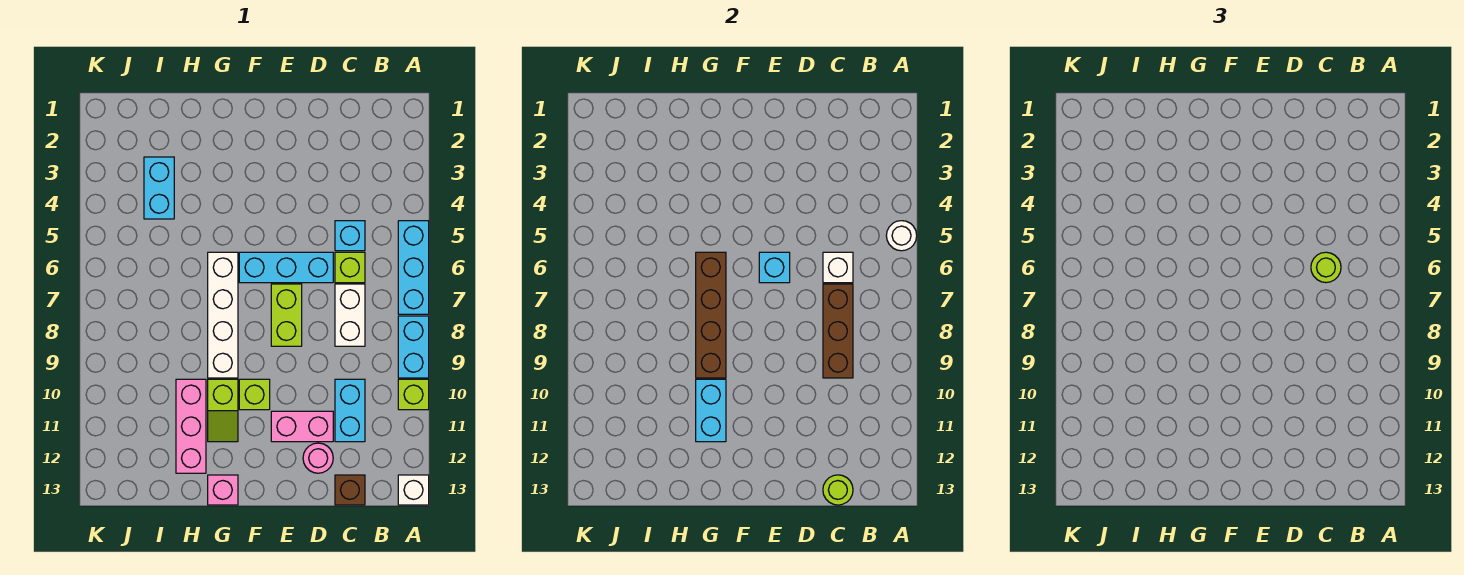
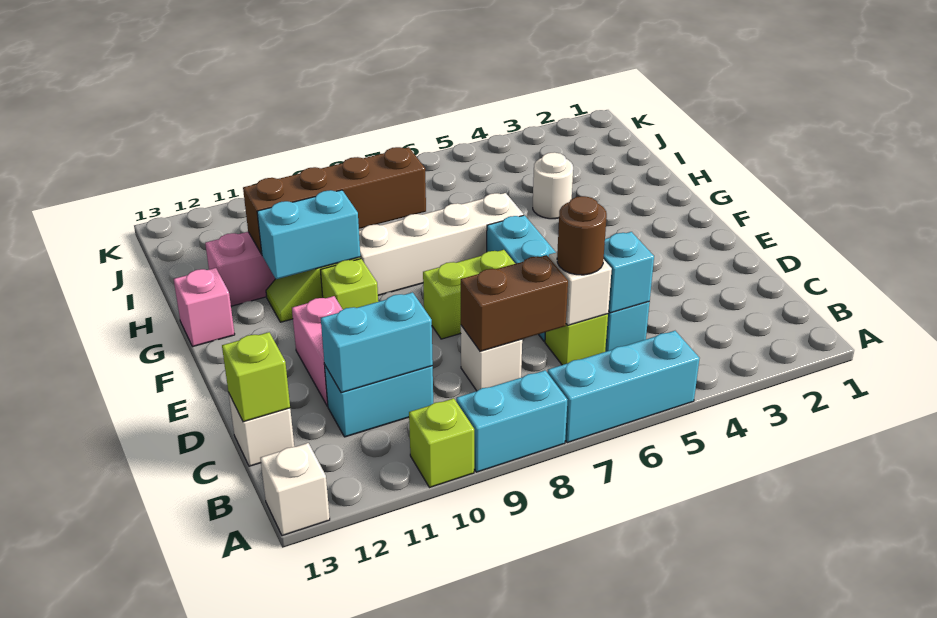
white 1x1 round brick [886,221,917,251] -> white 1x1 round brick moved to [533,152,573,219]
lime 1x1 round brick [1311,252,1341,283] -> brown 1x1 round brick [557,196,607,275]
white 1x2 brick [335,284,365,346] -> white 1x1 brick [461,326,522,391]
brown 1x3 brick [823,284,853,378] -> brown 1x2 brick [461,255,568,351]
brown 1x1 brick [335,475,365,505] -> white 1x1 brick [229,394,294,466]
lime 1x1 round brick [823,475,853,505] -> lime 1x1 brick [222,332,290,422]
pink 1x1 round brick [303,443,333,473] -> none
cyan 1x1 brick [759,252,790,283] -> cyan 1x1 brick moved to [604,232,654,313]
brown 1x4 brick [696,252,726,378] -> brown 1x4 brick moved to [243,147,426,254]
cyan 1x2 brick [144,157,174,219] -> cyan 1x2 brick moved to [321,292,433,393]

